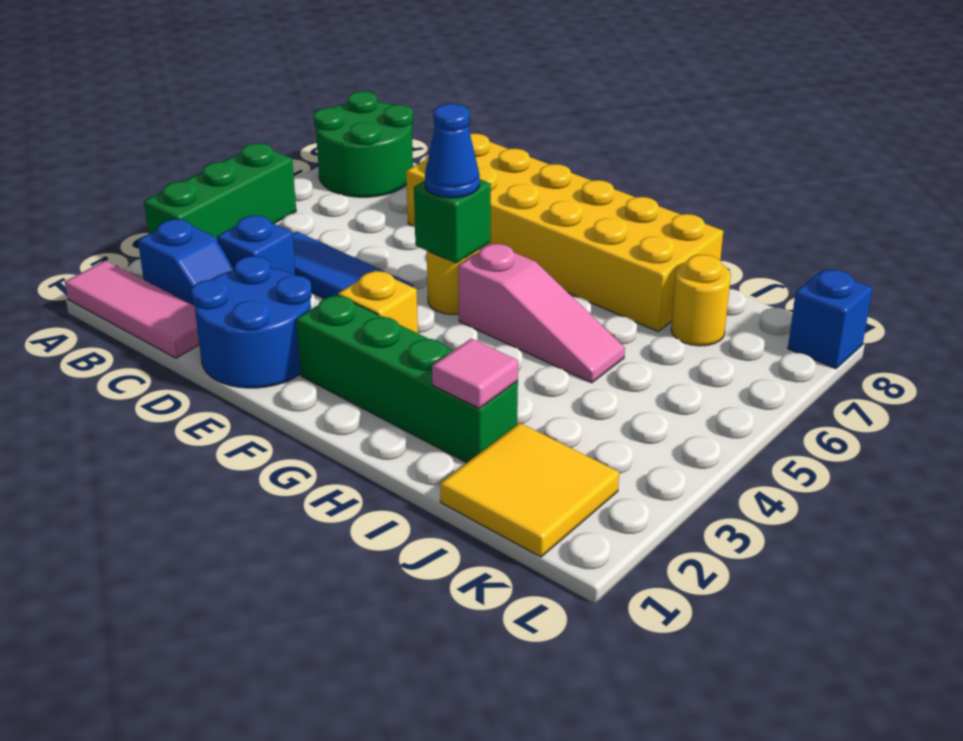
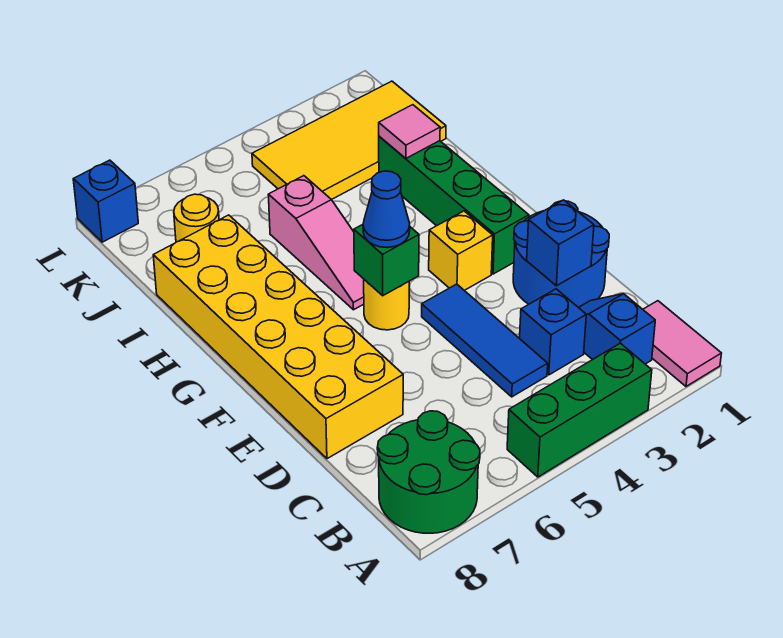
pink 1x3 tile [65,260,199,358] -> pink 1x2 tile [643,301,721,386]
none -> blue 1x1 brick [527,200,594,286]
pink 1x3 slope [458,243,625,383] -> pink 1x3 slope turned to [268,176,364,310]
yellow 2x2 tile [440,423,619,557] -> yellow 2x4 tile [252,81,446,200]

